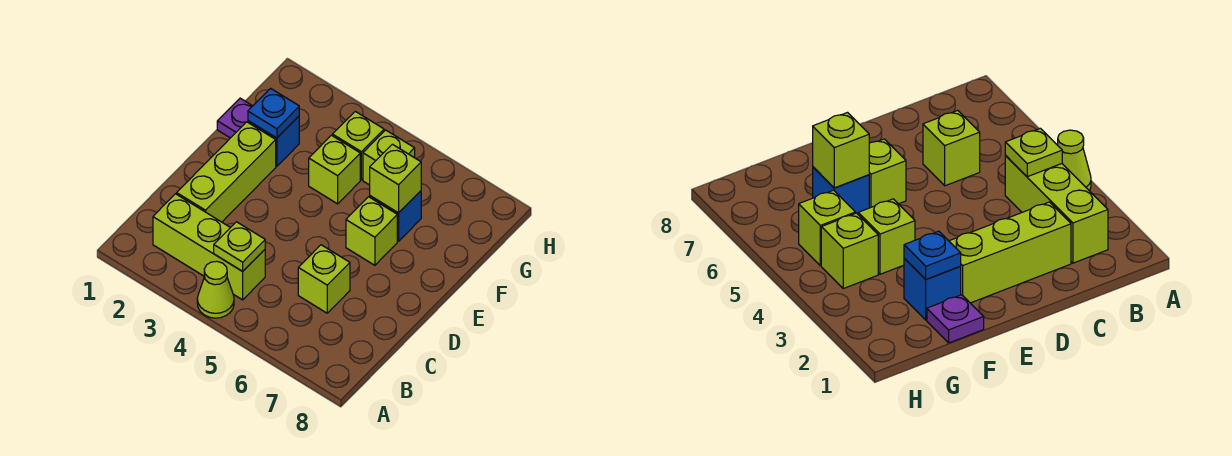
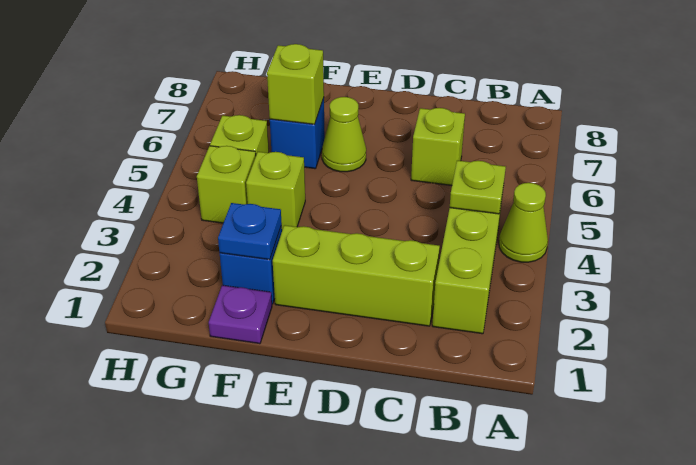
lime 1x1 brick [346,197,397,265] -> lime 1x1 cone [322,97,366,172]

